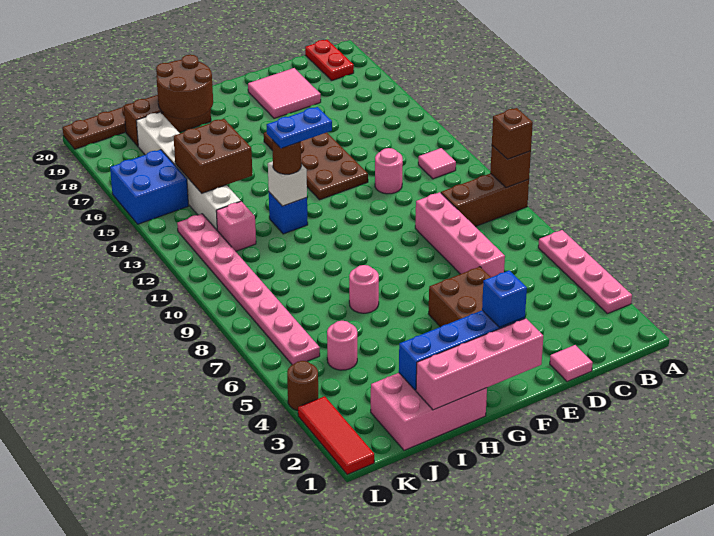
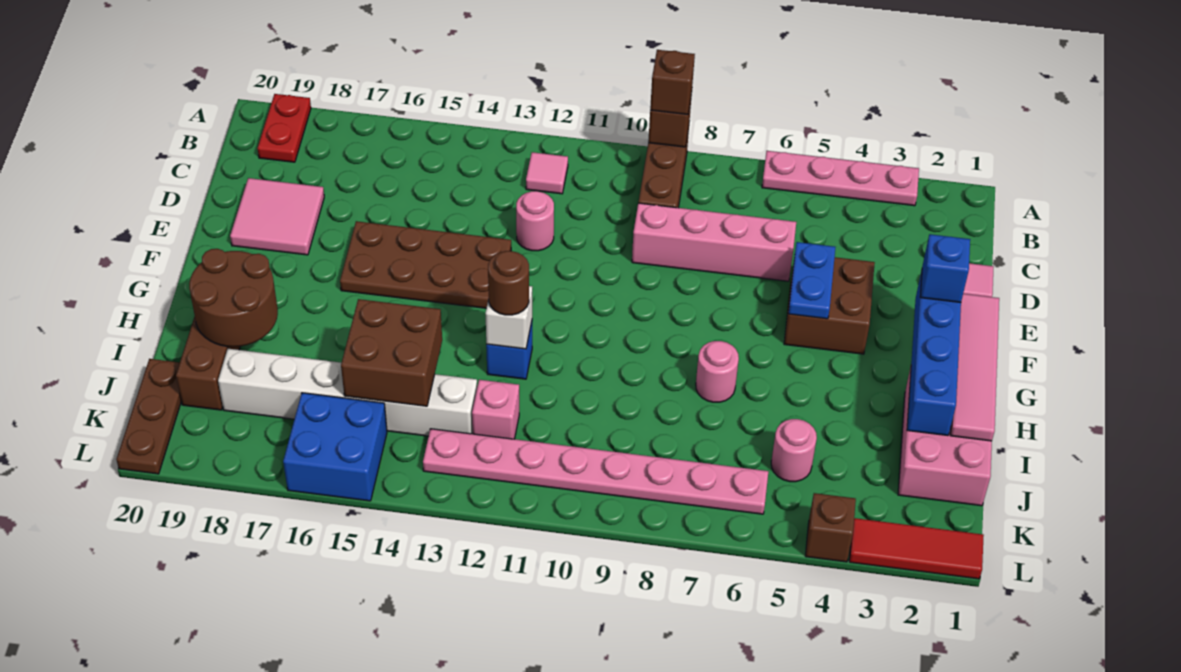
red 1x2 plate [305,40,354,80] -> red 1x2 plate turned to [258,94,311,162]
pink 1x4 brick [416,318,543,410] -> pink 1x4 tile [950,294,999,441]
blue 1x2 plate [267,107,332,148] -> blue 1x2 plate moved to [788,242,835,319]
brown 1x1 round brick [287,361,318,411] -> brown 1x1 brick [805,493,856,562]

